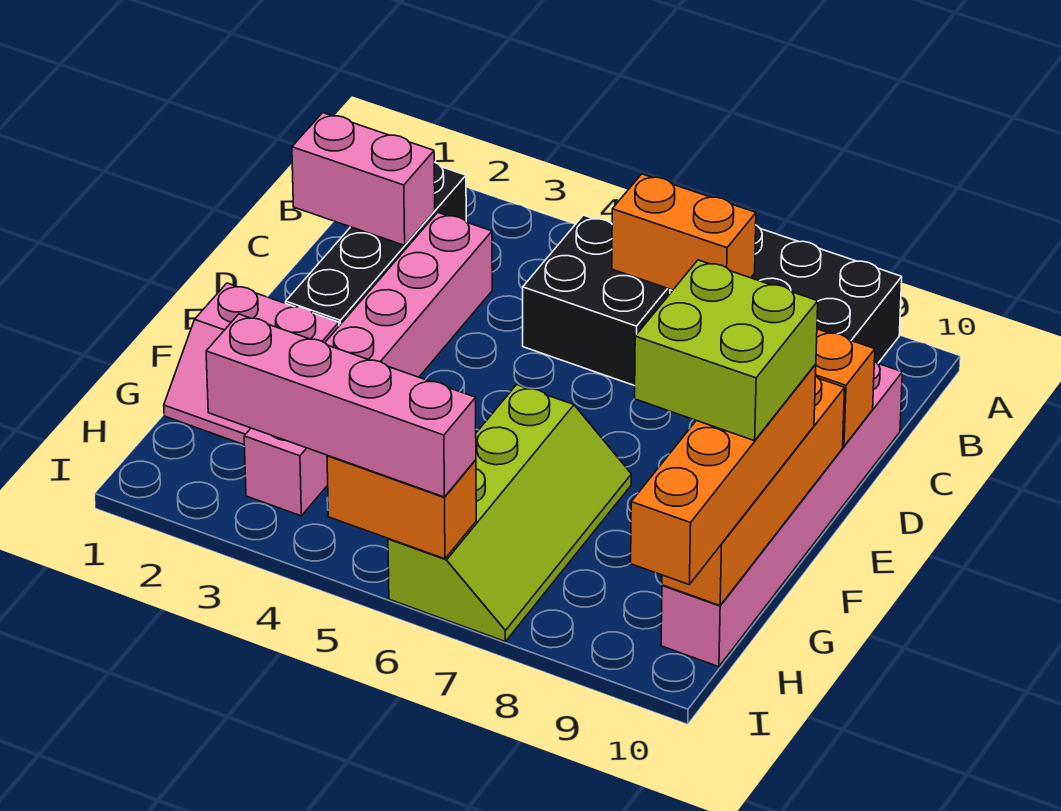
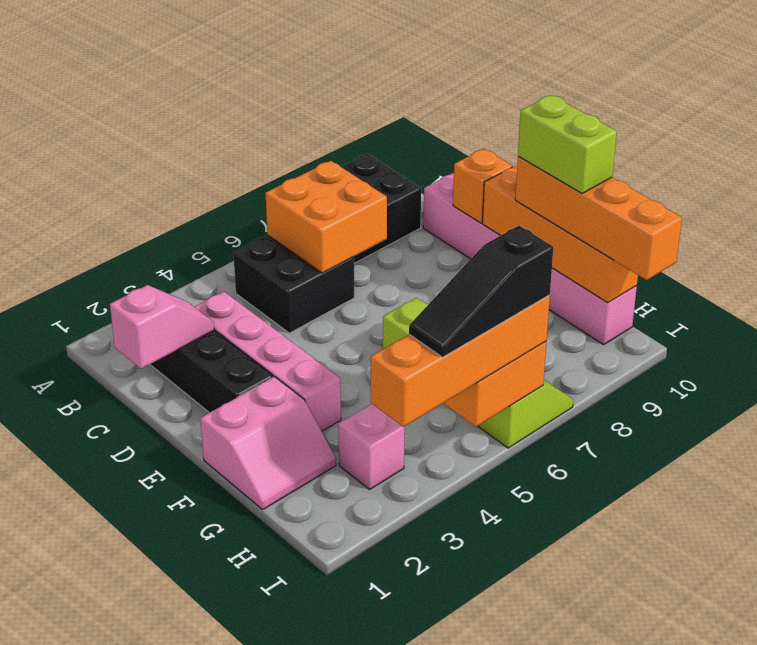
orange 1x2 brick [612,174,756,290] -> orange 2x2 brick [265,161,387,273]
pink 1x2 brick [292,113,435,245] -> pink 1x2 slope [110,285,215,369]
lime 2x2 brick [635,260,818,441] -> lime 1x2 brick [518,95,617,193]
pink 1x4 brick [206,314,476,497] -> orange 1x4 brick [371,295,550,427]
none -> black 1x3 slope [409,226,553,357]

